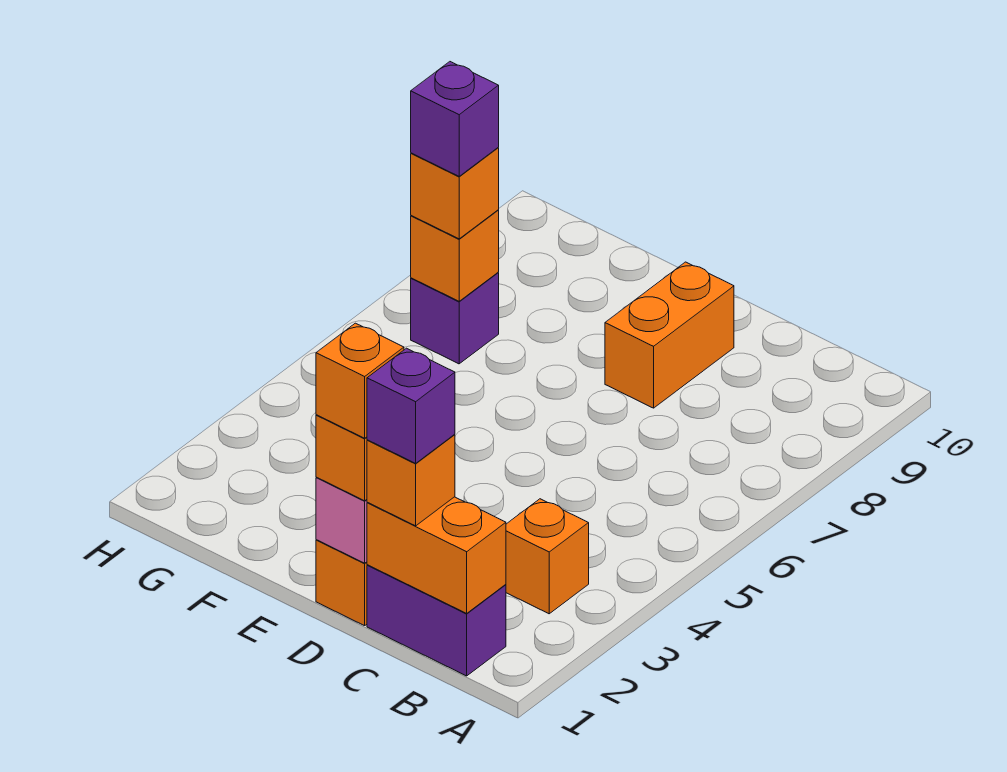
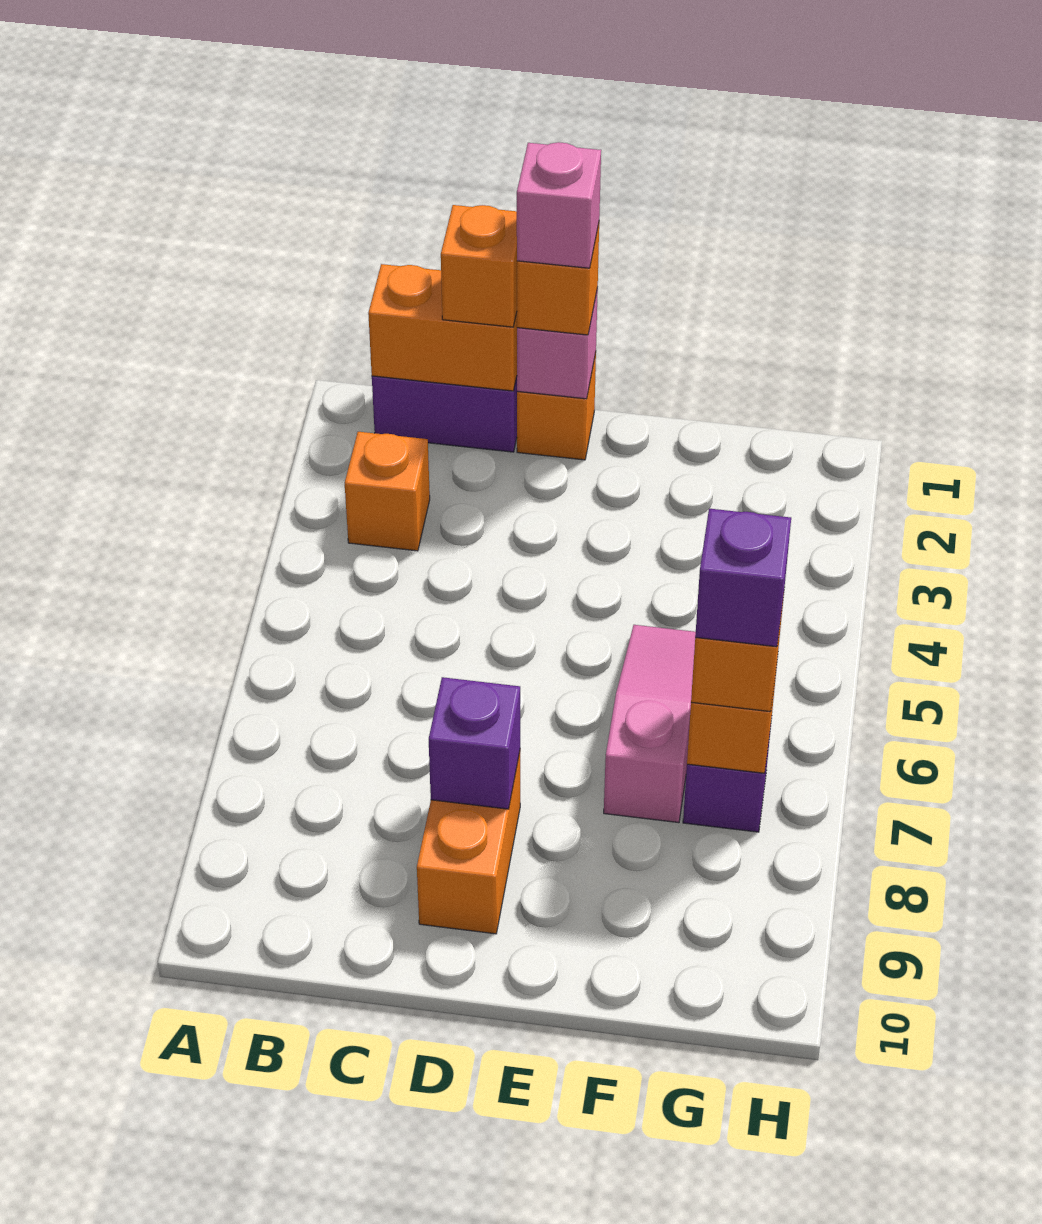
purple 1x1 brick [367,348,455,463] -> purple 1x1 brick moved to [429,677,520,809]
orange 1x1 brick [316,323,404,438] -> pink 1x1 brick [517,142,601,268]
none -> pink 1x3 slope [604,625,696,823]

